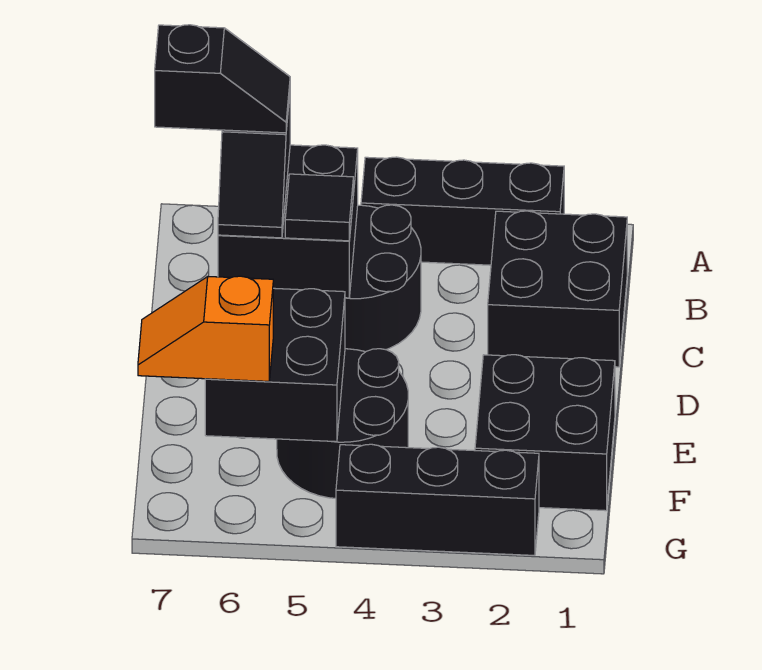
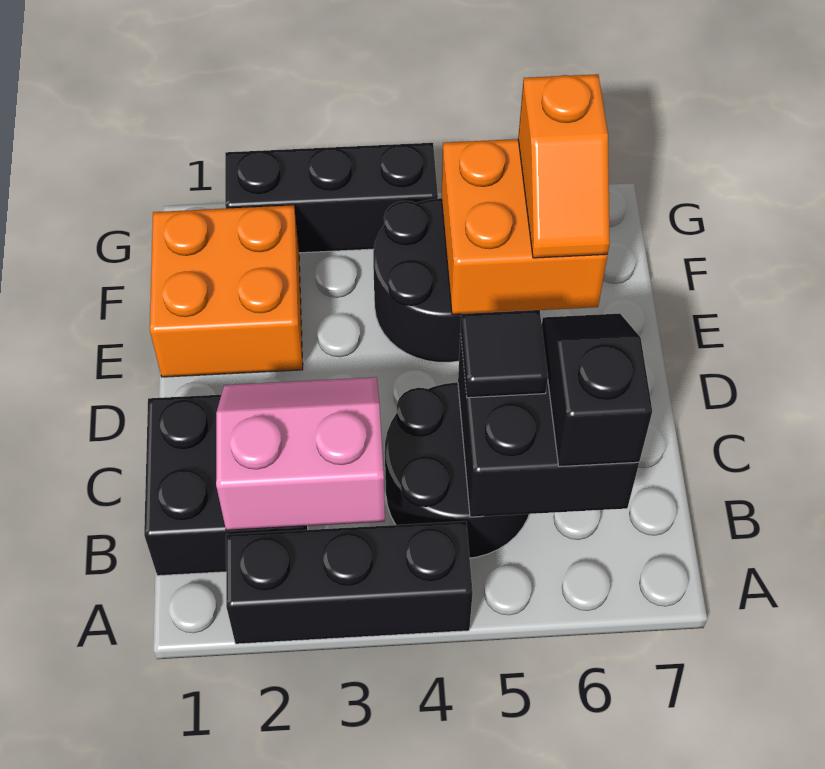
none -> pink 2x2 slope [216,377,385,530]
black 1x2 slope [155,25,290,133] -> none
black 2x2 brick [475,355,615,511] -> orange 2x2 brick [150,205,303,377]
black 2x2 brick [205,288,345,442] -> orange 2x2 brick [442,139,607,315]
orange 1x2 slope [138,276,273,381] -> orange 1x2 slope turned to [518,74,610,258]

